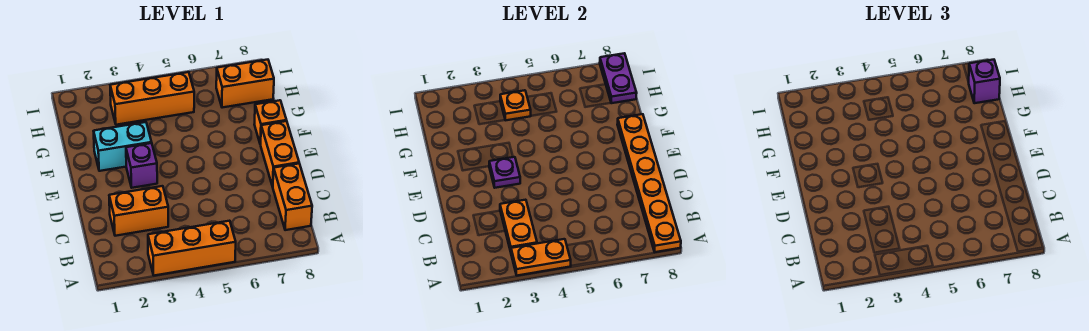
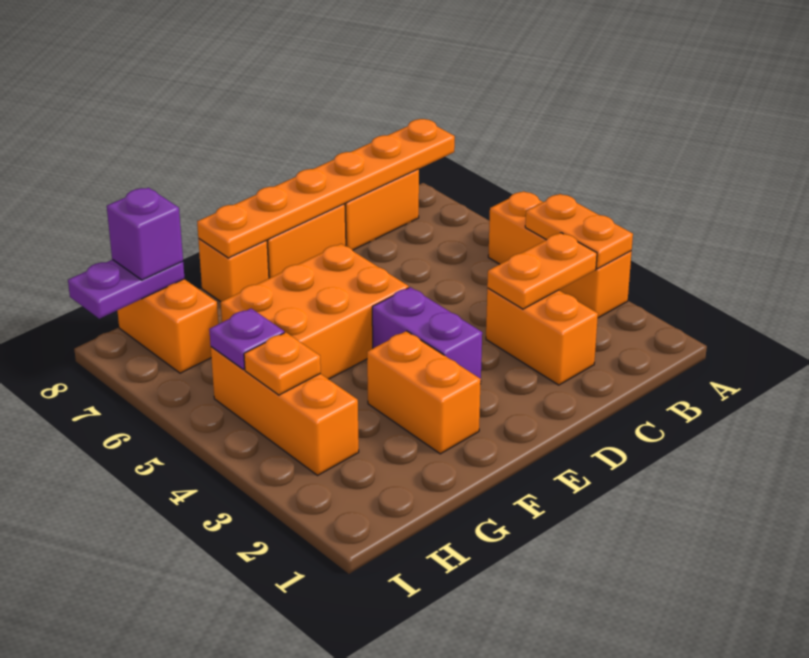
purple 1x1 brick [126,143,157,188] -> purple 1x2 brick [372,287,482,379]
purple 1x1 plate [489,157,520,188] -> purple 1x1 plate moved to [209,309,284,370]
none -> orange 2x3 brick [221,244,409,379]
cyan 1x2 brick [94,122,152,171] -> orange 1x2 brick [367,331,481,454]

